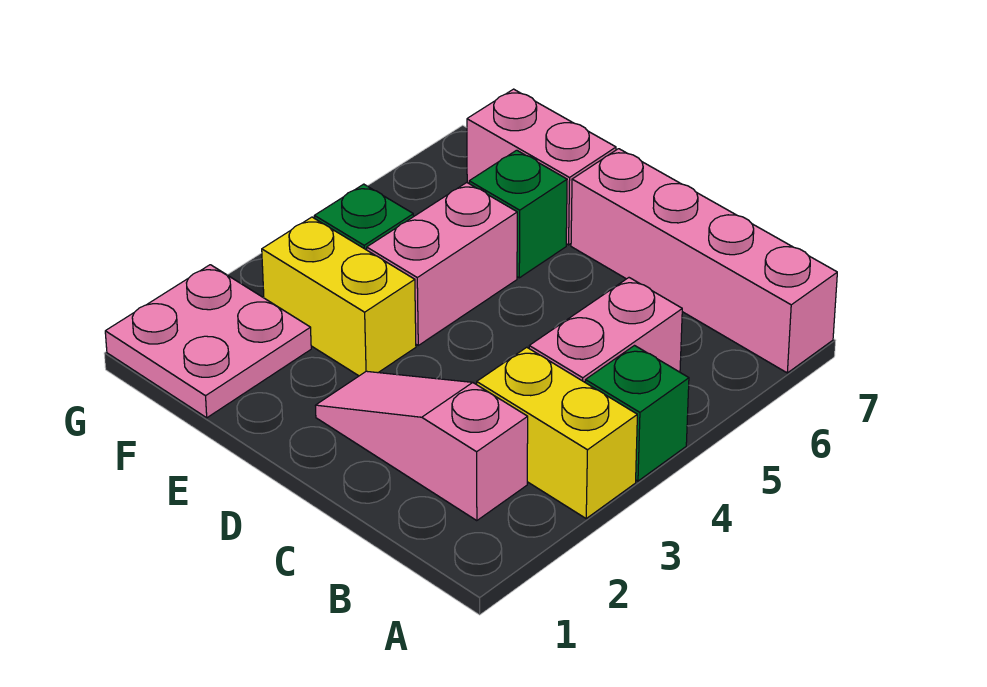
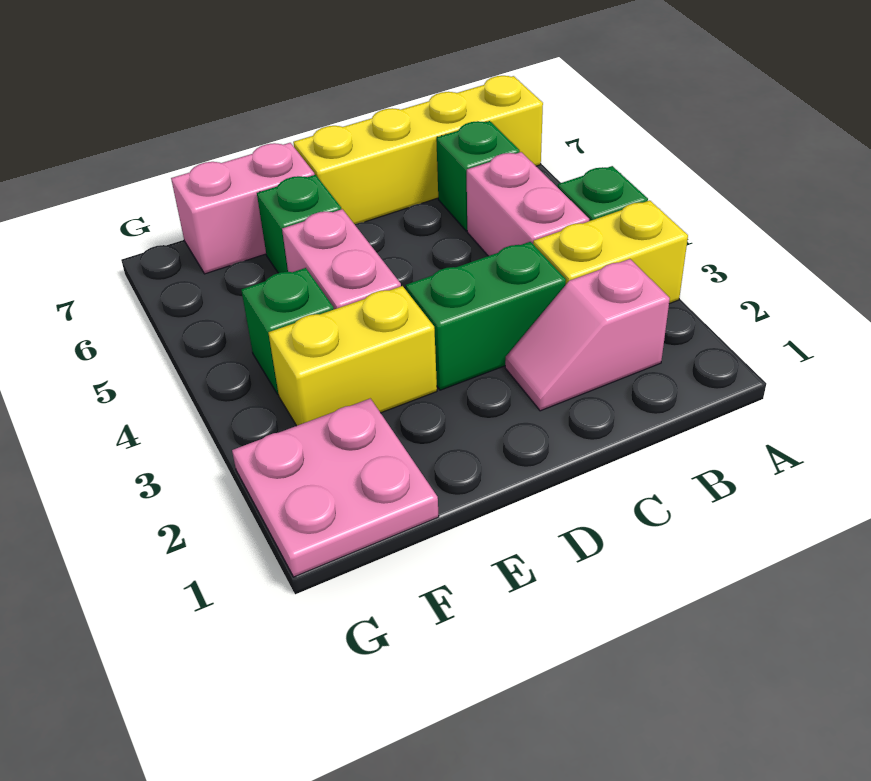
pink 1x4 brick [571,149,837,373] -> yellow 1x4 brick [293,76,543,224]
pink 1x3 slope [315,371,528,521] -> pink 1x2 slope [505,259,670,411]
none -> green 1x1 brick [436,121,520,231]
none -> green 1x2 brick [406,242,566,390]

